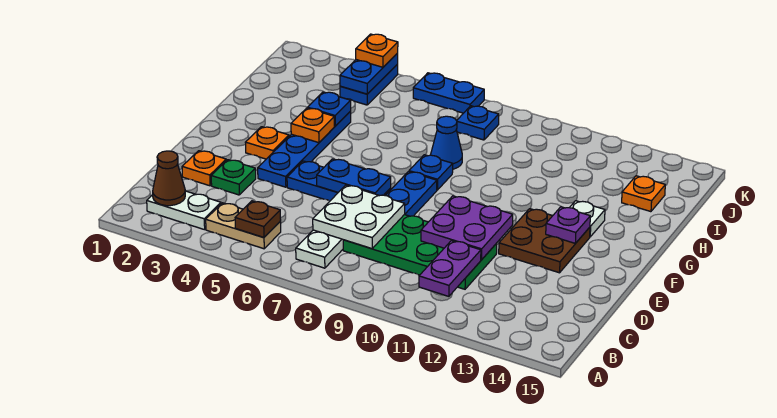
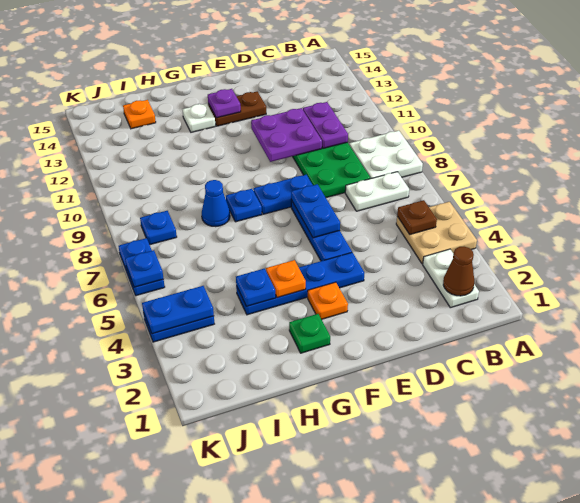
tan 1x2 plate [206,203,281,249] -> tan 2x2 plate [396,202,477,264]
purple 1x2 plate [419,241,481,296] -> purple 1x2 plate turned to [303,102,348,148]
white 2x2 plate [313,185,405,249] -> white 2x2 plate moved to [349,131,423,178]
orange 1x1 plate [182,151,226,186] -> none
green 1x1 plate [211,160,256,195] -> green 1x1 plate moved to [289,314,330,353]
brown 2x2 plate [499,209,590,273] -> brown 1x2 plate [208,92,266,126]
orange 1x1 plate [356,34,398,67] -> none
none -> blue 1x1 plate [125,250,164,287]

